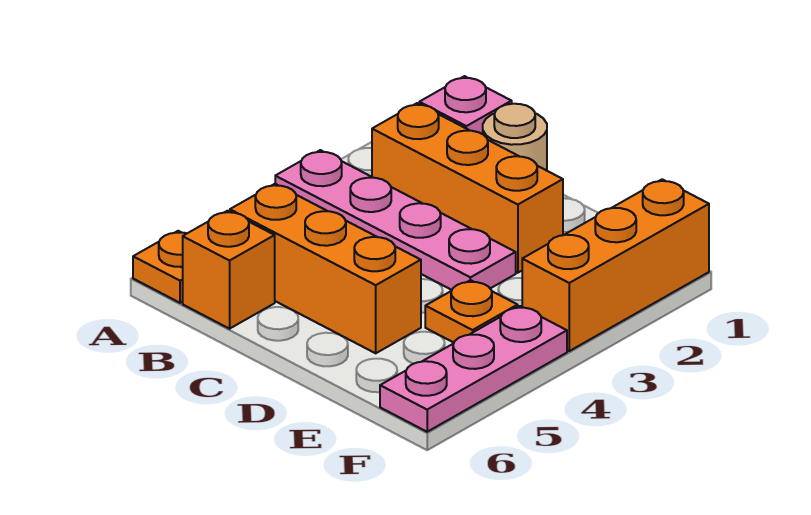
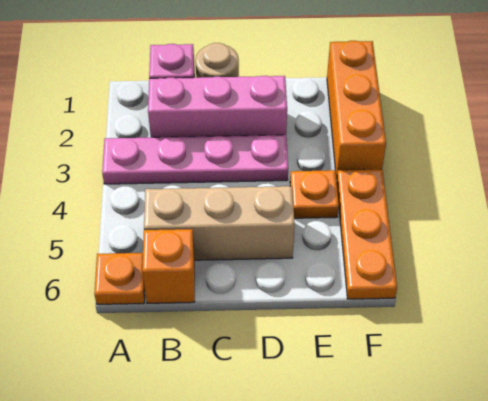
orange 1x3 brick [372,103,563,273] -> pink 1x3 brick [148,76,287,138]
orange 1x3 brick [230,184,421,353] -> tan 1x3 brick [144,186,295,260]
pink 1x3 plate [380,306,567,432] -> orange 1x3 plate [336,169,397,299]

